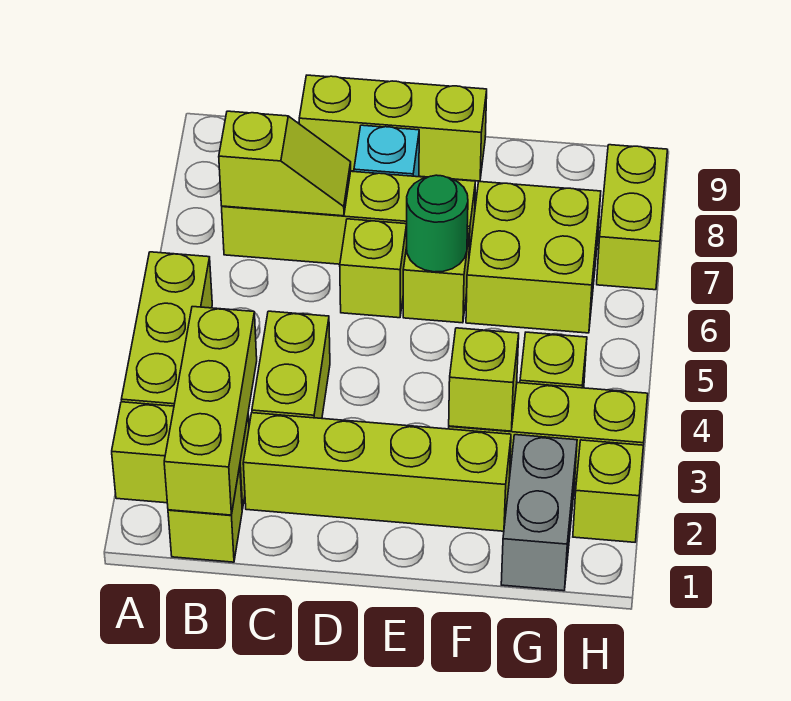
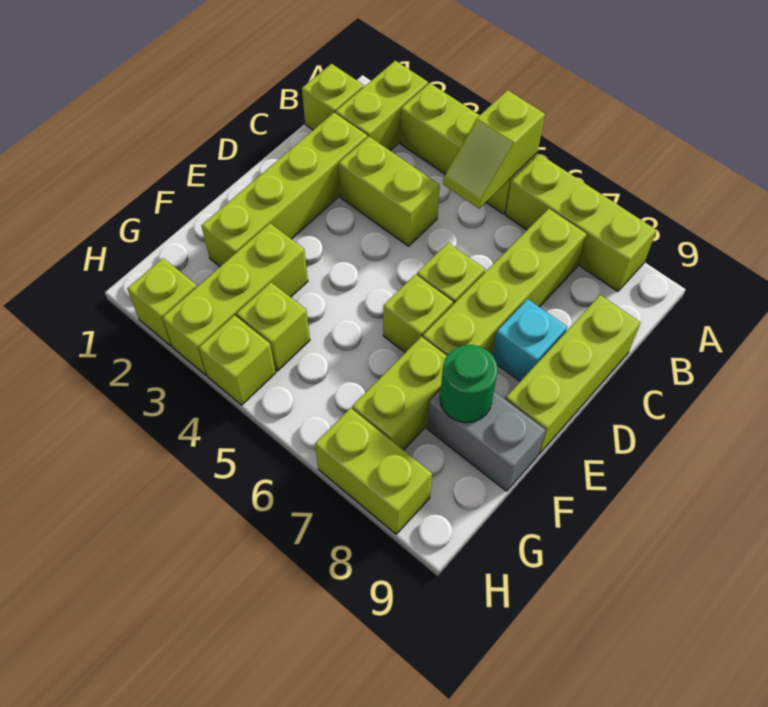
lime 1x3 brick [164,307,257,515] -> lime 1x3 brick moved to [506,154,656,292]
lime 1x2 slope [219,111,351,216] -> lime 1x2 slope moved to [443,90,545,209]
green 1x1 round brick [407,175,468,272] -> green 1x1 round brick moved to [440,345,498,423]
lime 1x1 brick [449,328,519,431] -> lime 1x1 brick moved to [199,315,276,405]
lime 2x2 brick [466,182,601,333] -> lime 1x2 brick [352,337,447,450]
grey 1x2 brick [501,435,577,591] -> grey 1x2 brick moved to [427,390,546,491]

